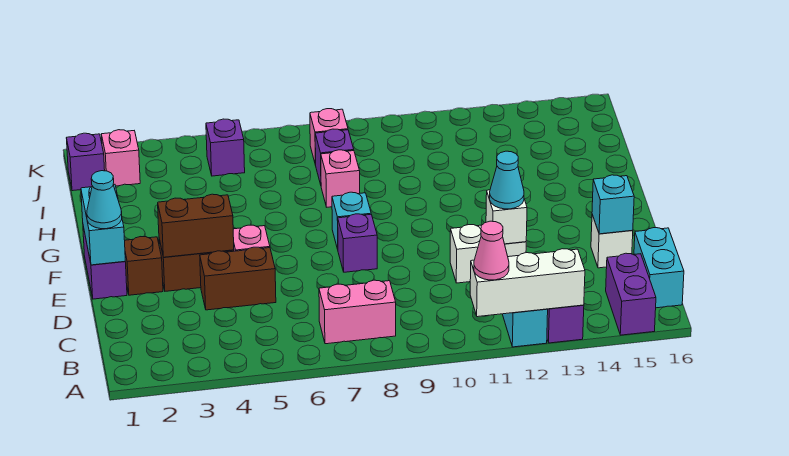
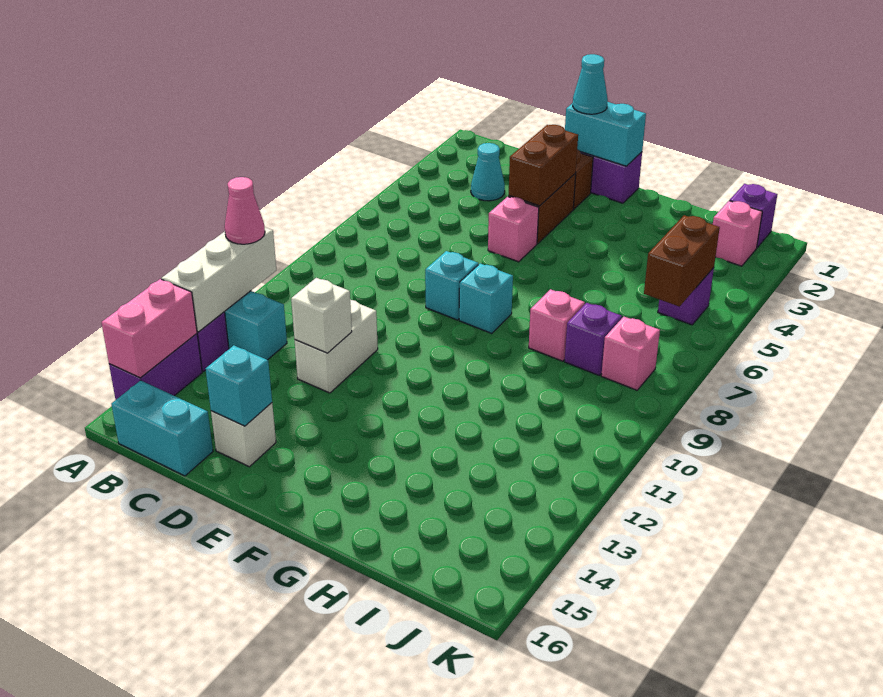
purple 1x2 brick [606,253,656,335] -> purple 1x2 brick turned to [109,334,202,400]
pink 1x2 brick [319,280,396,344] -> pink 1x2 brick moved to [101,279,197,378]
brown 1x2 brick [200,247,276,310] -> brown 1x2 brick moved to [644,215,720,307]
cyan 1x1 cone [490,151,524,209] -> cyan 1x1 cone moved to [471,143,505,201]
purple 1x1 brick [338,214,377,272] -> cyan 1x1 brick [425,251,478,320]

